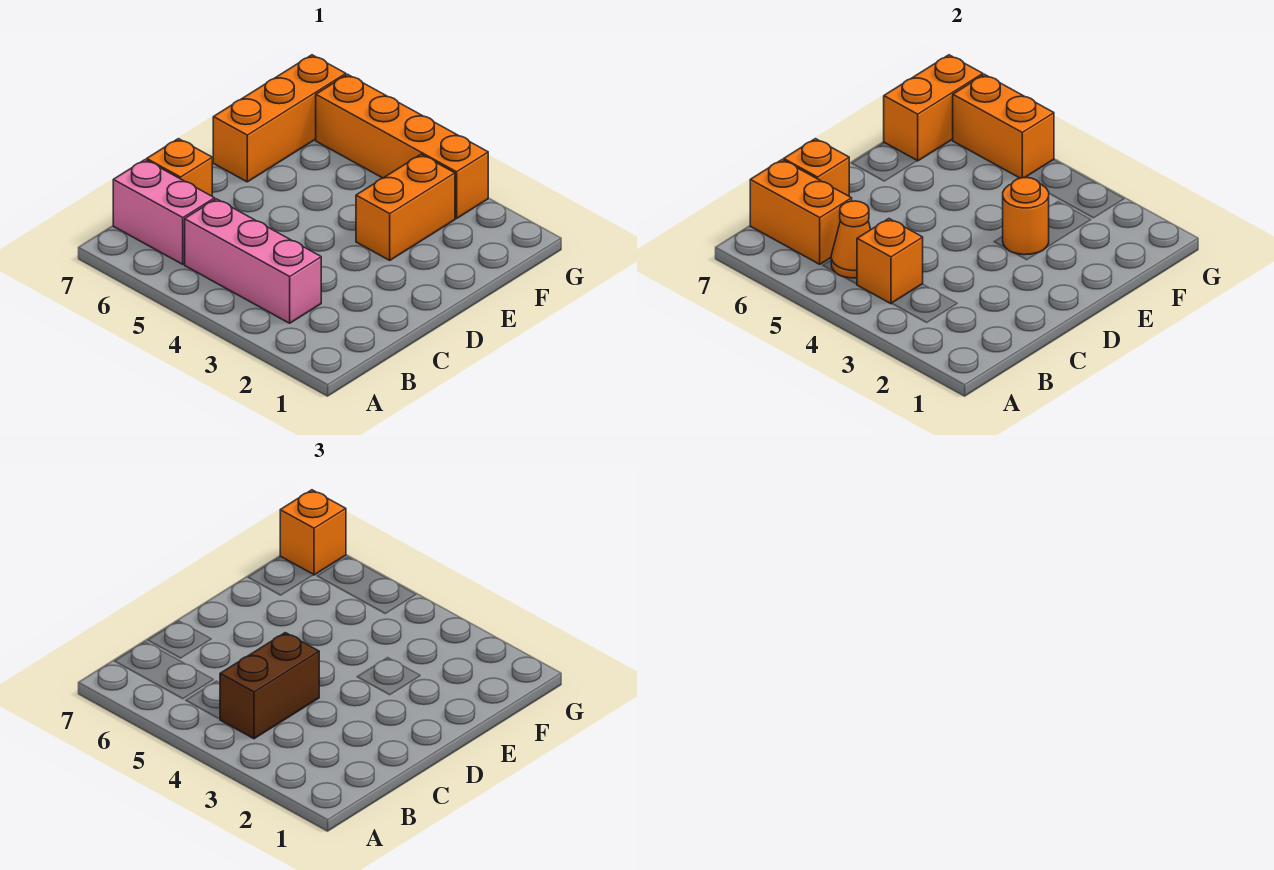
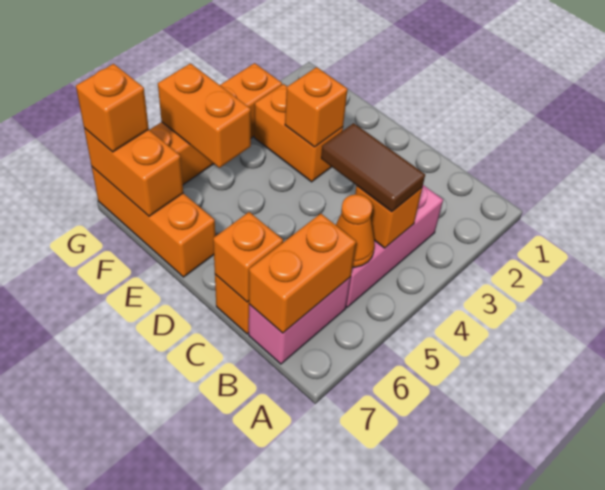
brown 1x2 brick [220,633,319,739] -> brown 1x2 tile [321,123,425,212]
orange 1x1 round brick [1003,178,1049,255] -> orange 1x1 brick [285,67,348,147]
orange 1x2 brick [953,74,1054,178] -> orange 1x2 brick turned to [158,63,251,168]

